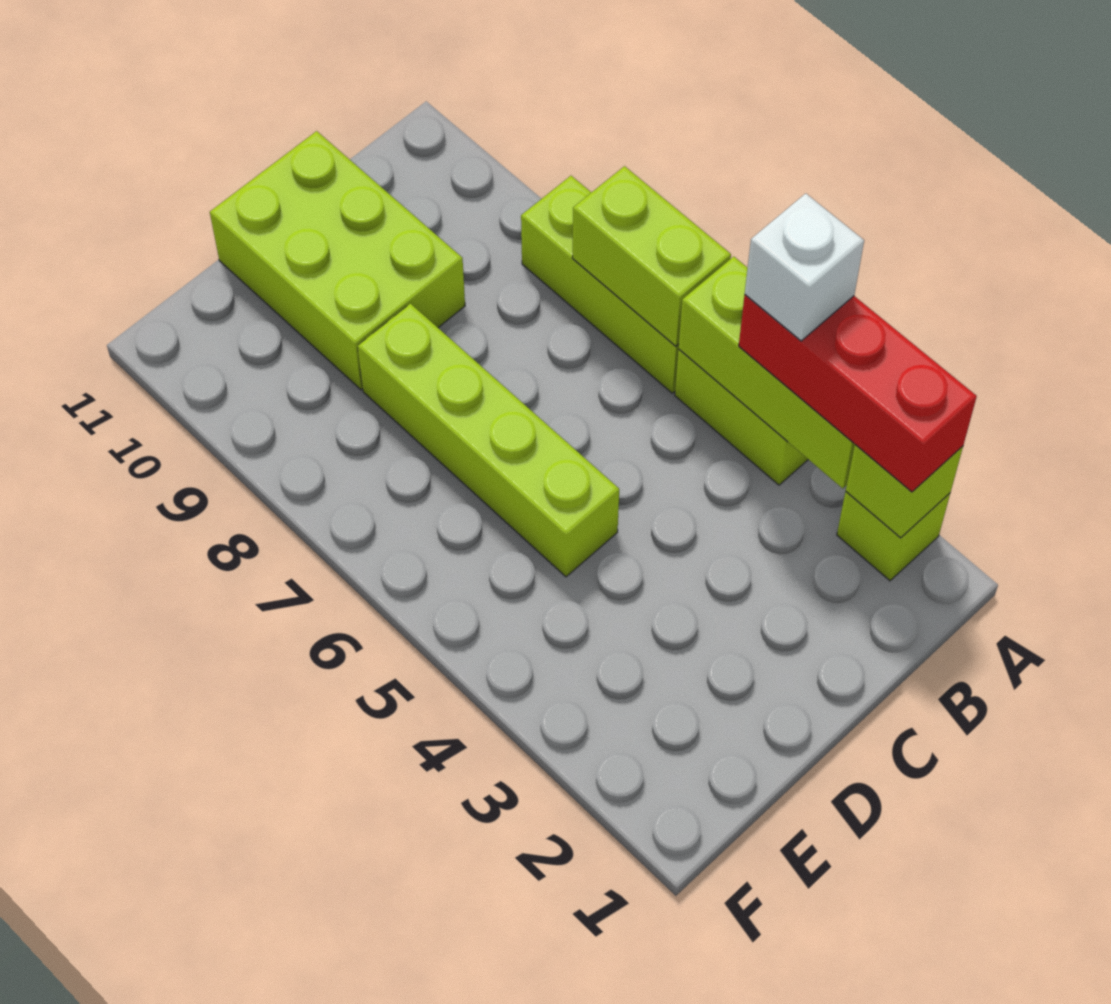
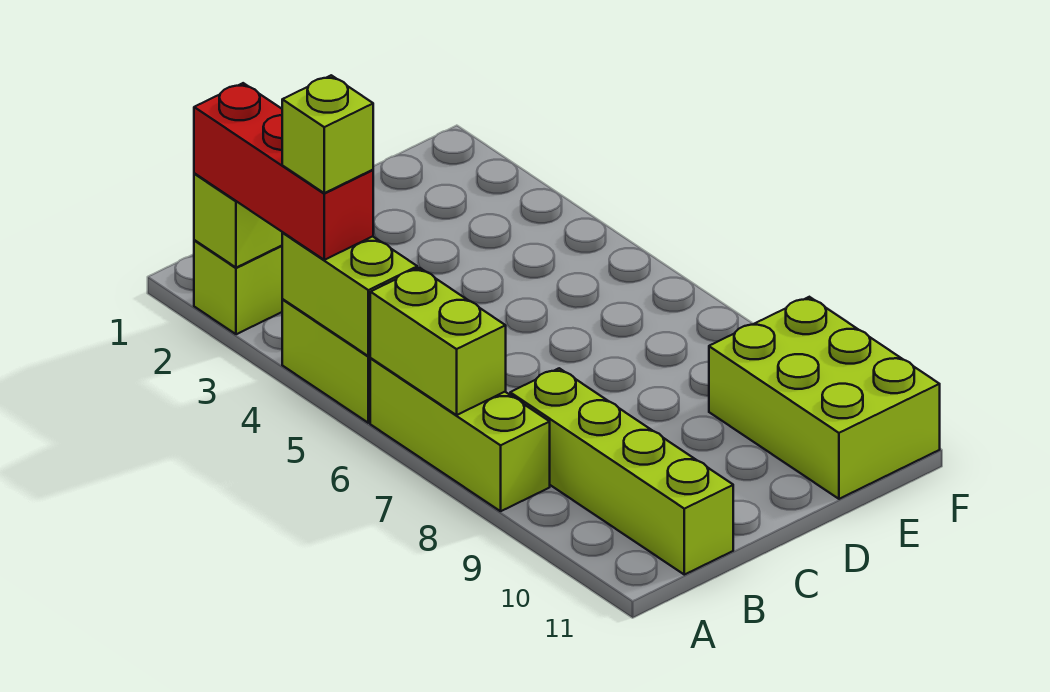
lime 1x3 brick [678,257,855,489] -> lime 1x2 brick [282,233,417,356]
white 1x1 brick [745,193,864,341] -> lime 1x1 brick [282,75,373,193]
lime 2x3 brick [210,131,465,390] -> lime 2x3 brick moved to [709,297,940,499]
lime 1x4 brick [358,304,619,577] -> lime 1x4 brick moved to [510,368,733,575]

